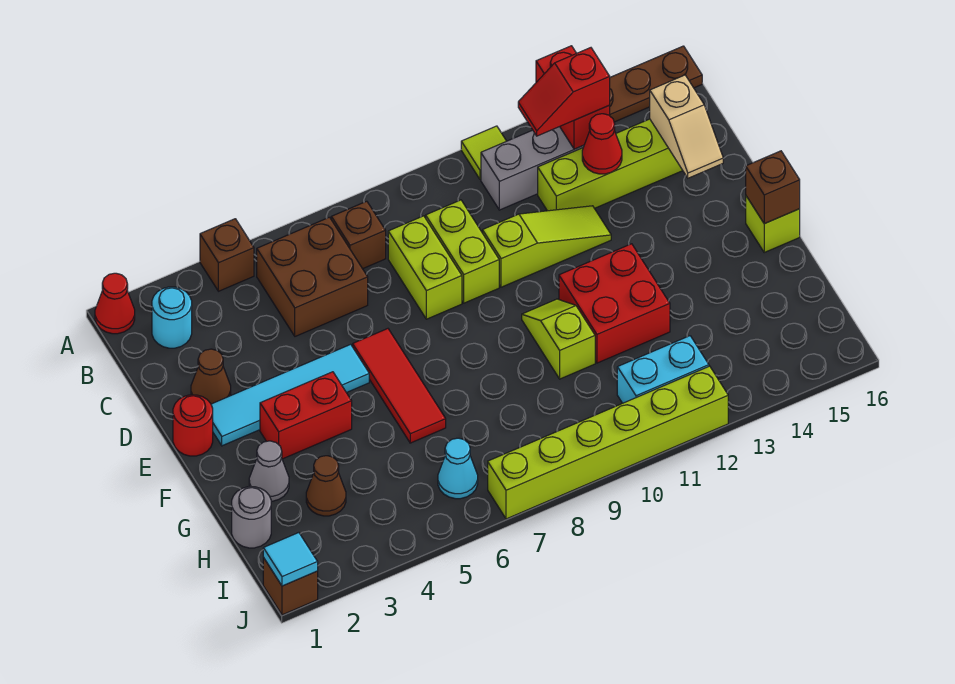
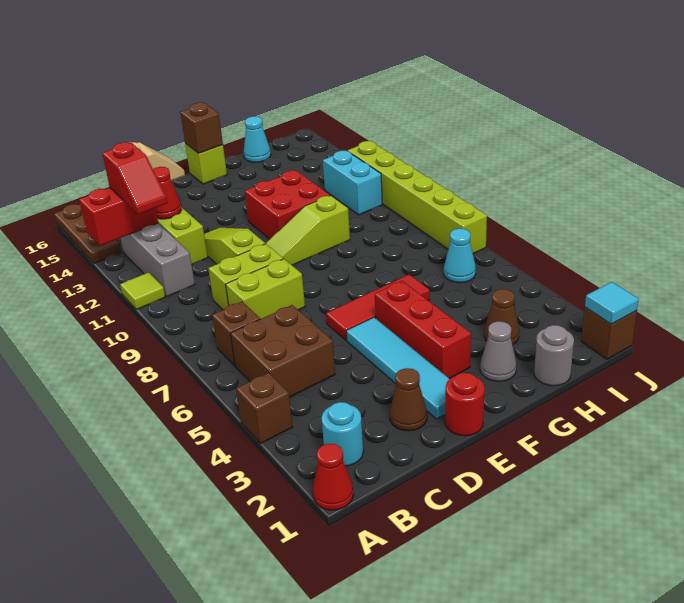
red 1x2 brick [260,372,352,459] -> red 1x3 brick [375,281,471,378]
lime 1x2 slope [522,299,595,379] -> lime 1x3 slope [265,195,350,265]
none -> cyan 1x1 cone [244,116,271,162]

